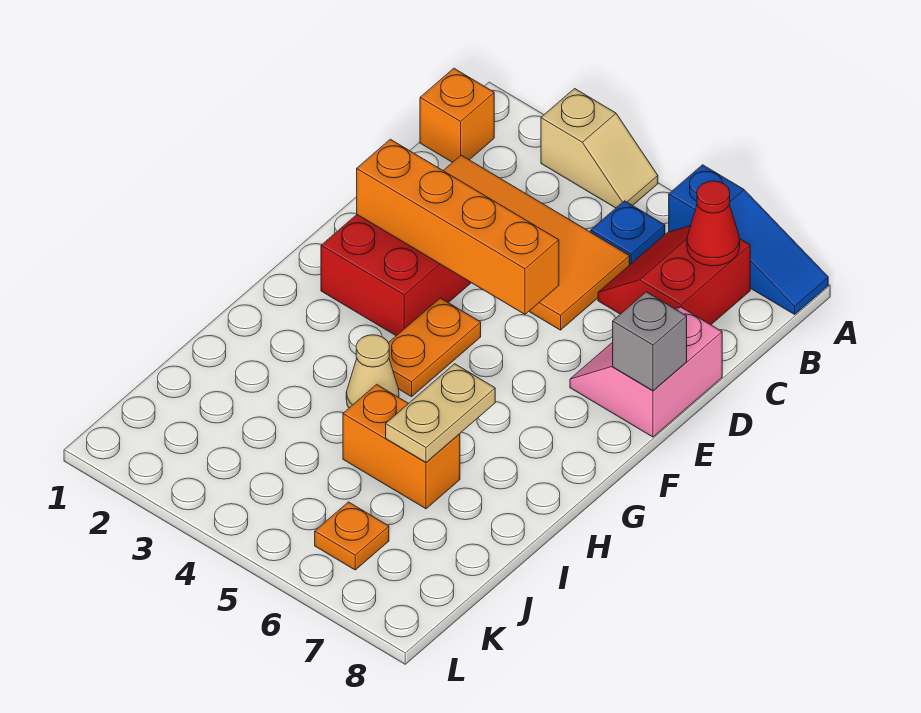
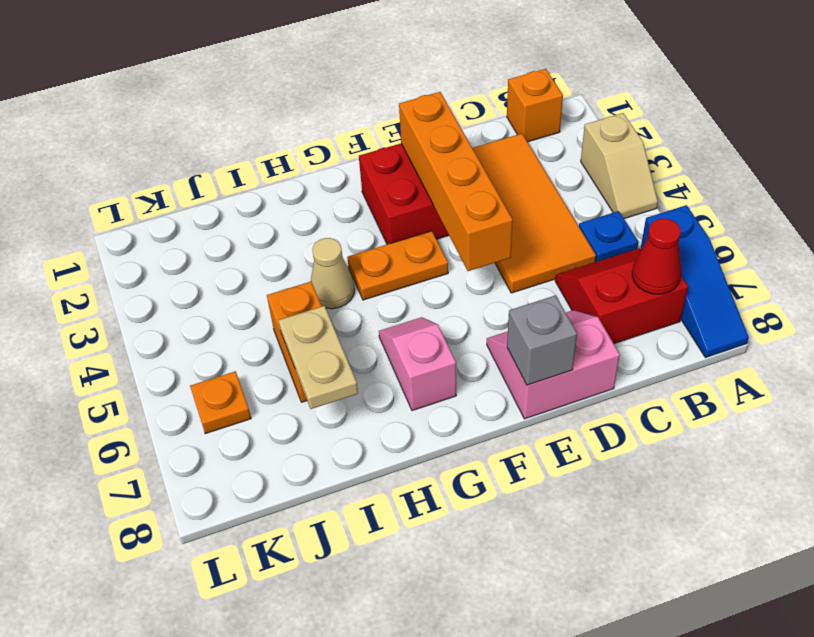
none -> pink 1x2 slope [379,317,456,410]
tan 1x2 plate [386,364,495,462] -> tan 1x2 plate turned to [278,306,358,409]

